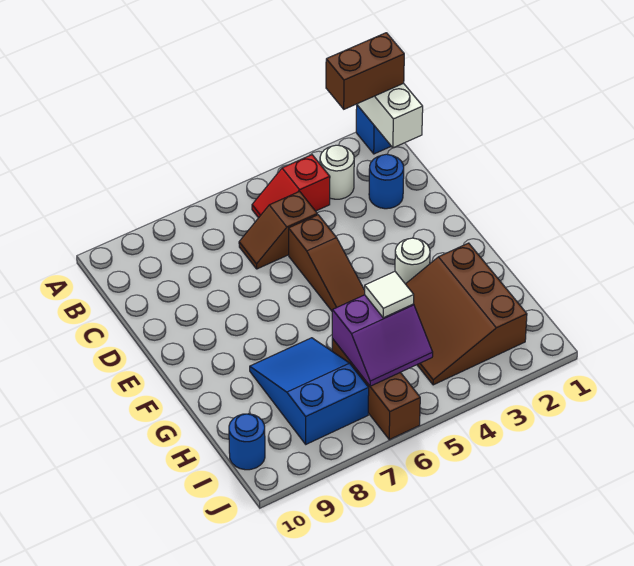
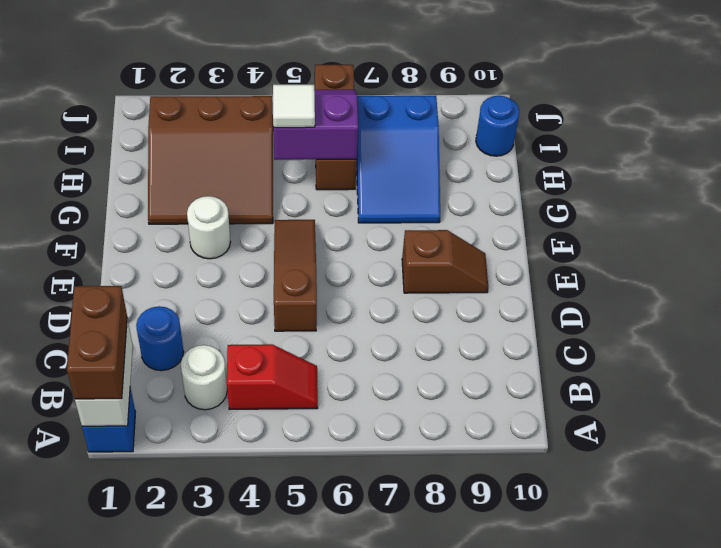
brown 1x2 brick [326,33,404,109] -> brown 1x2 brick turned to [67,286,127,399]
brown 1x2 slope [239,191,317,269] -> brown 1x2 slope moved to [402,230,488,293]
brown 3x3 slope [406,243,527,385] -> brown 3x3 slope turned to [148,96,273,224]

